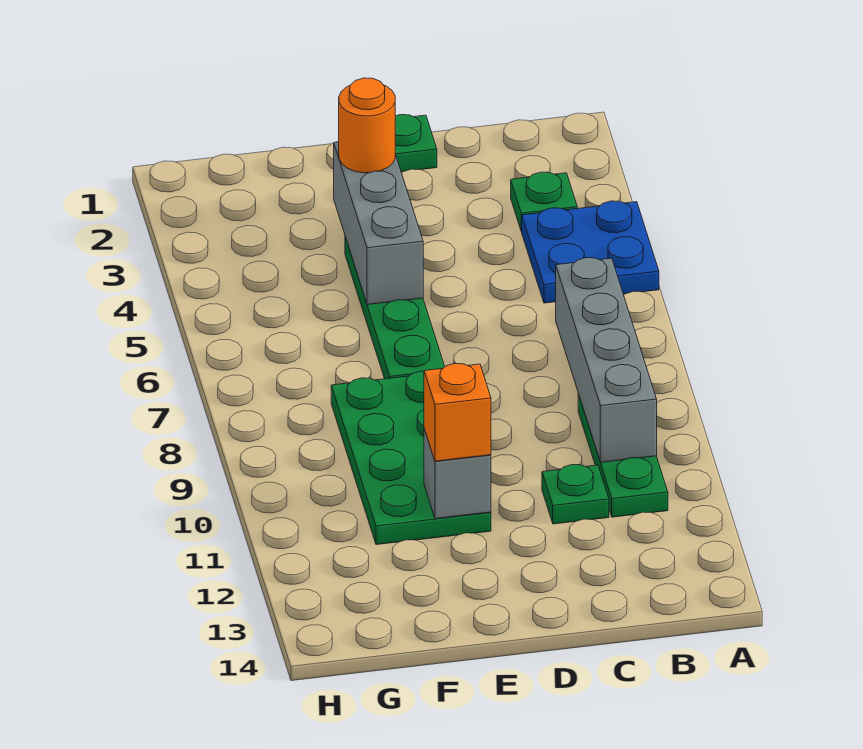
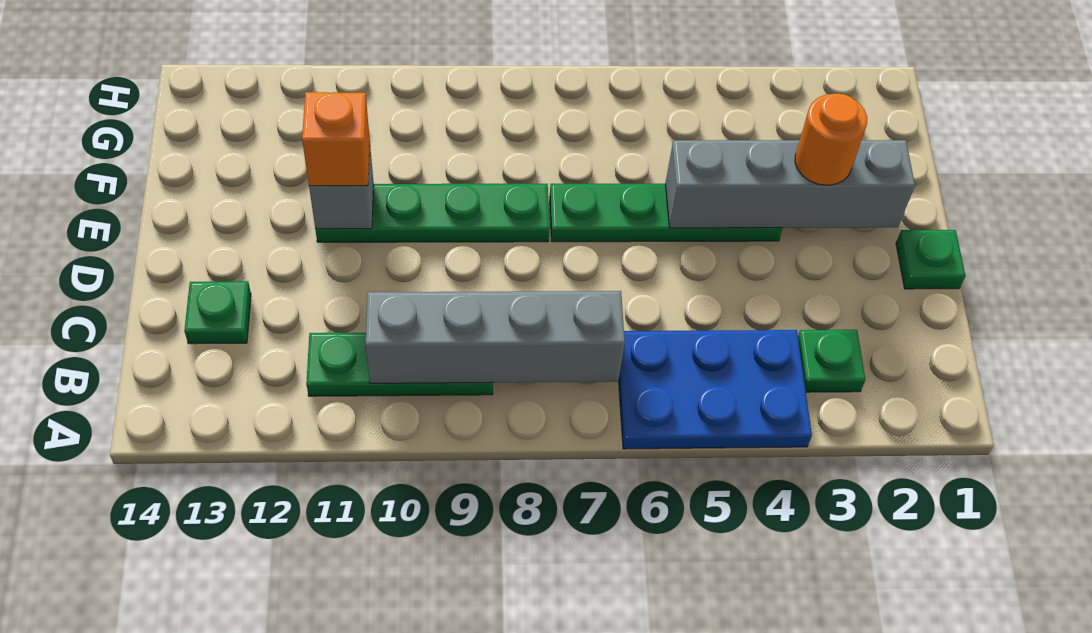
blue 2x2 plate [521,201,659,303] -> blue 2x3 plate [619,330,812,449]
green 1x1 plate [542,465,609,524] -> green 1x1 plate moved to [184,281,251,344]
grey 1x3 brick [334,142,423,305] -> grey 1x4 brick [665,140,915,228]
green 2x4 plate [331,371,491,545] -> green 1x4 plate [315,184,550,242]

